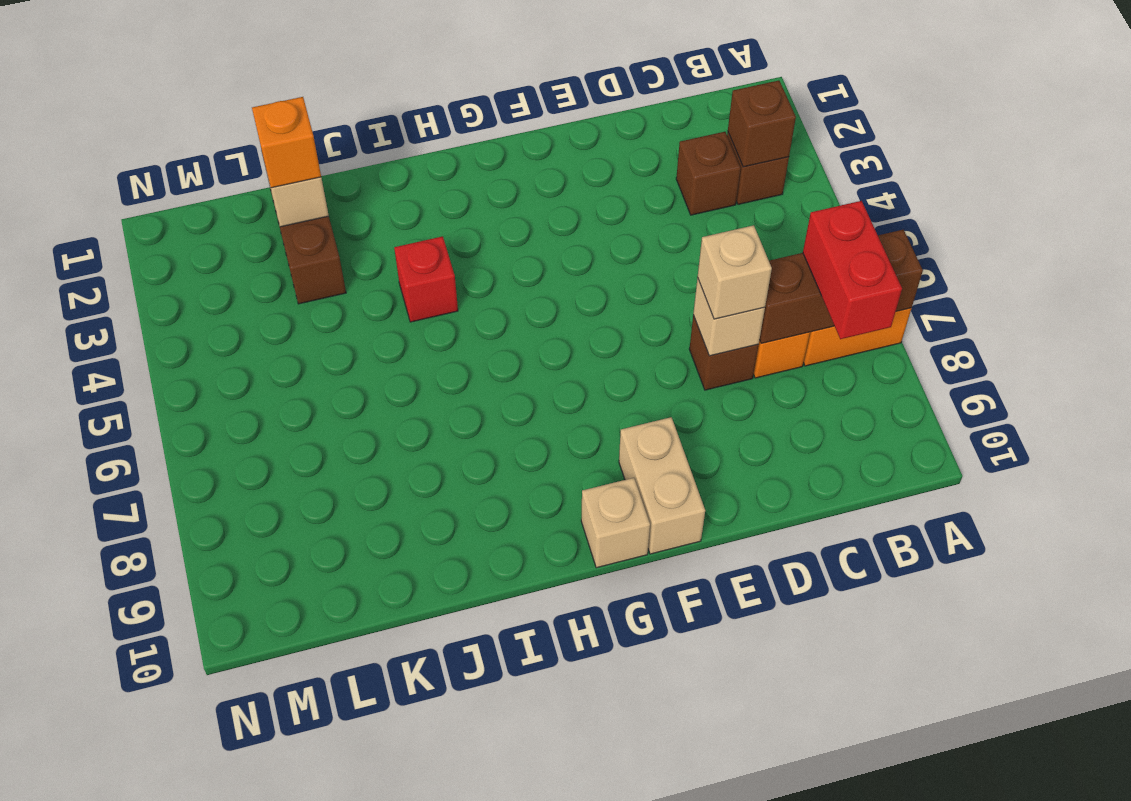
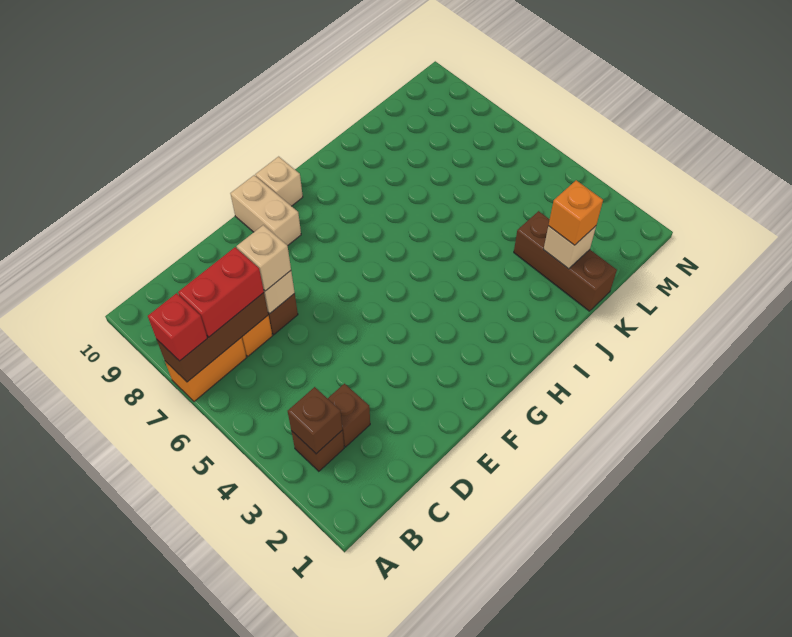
red 1x2 brick [803,201,902,339] -> red 1x2 brick turned to [178,247,264,337]
red 1x1 brick [394,236,458,322] -> red 1x1 brick moved to [148,293,207,361]

